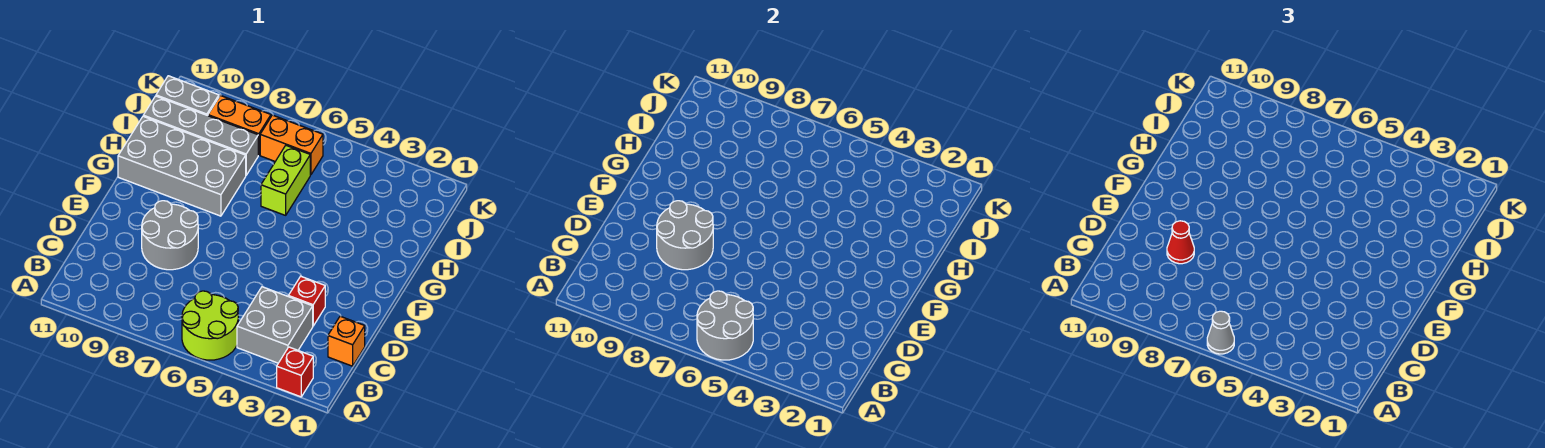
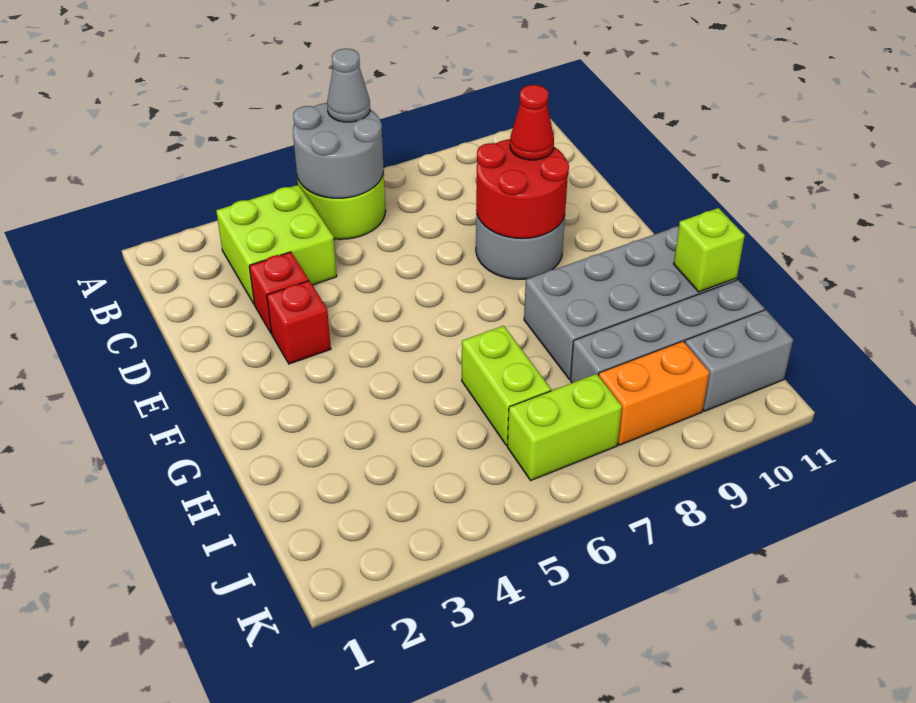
red 1x1 brick [277,347,313,397] -> red 1x1 brick moved to [267,281,331,364]
grey 2x2 brick [237,287,313,363] -> lime 2x2 brick [216,185,337,304]
orange 1x1 brick [328,316,365,366] -> none
grey 2x2 round brick [657,201,713,270] -> red 2x2 round brick [476,139,569,239]
none -> lime 1x1 brick [674,208,745,292]
orange 1x2 brick [260,115,323,175] -> lime 1x2 brick [507,374,622,480]

